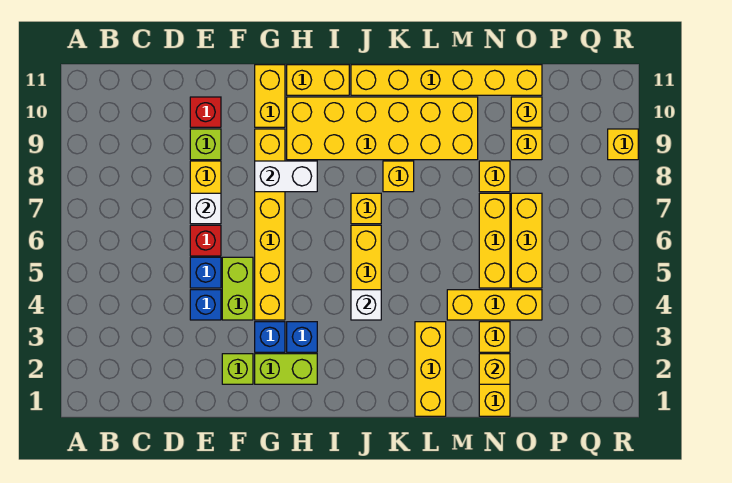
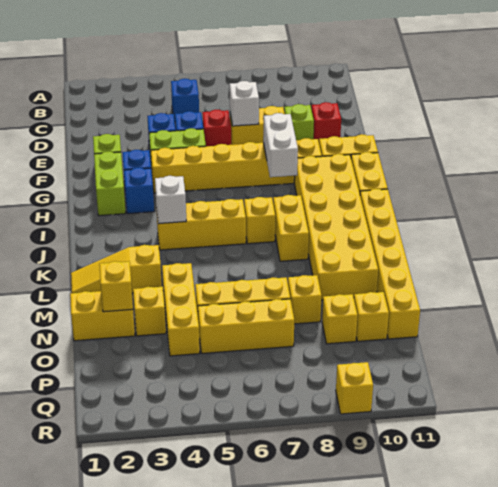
none -> blue 1x1 brick [171,79,199,121]
yellow 1x1 brick [383,161,414,192] -> yellow 1x2 brick [273,195,309,261]
yellow 1x3 brick [415,322,446,416] -> yellow 1x3 slope [71,245,162,293]

